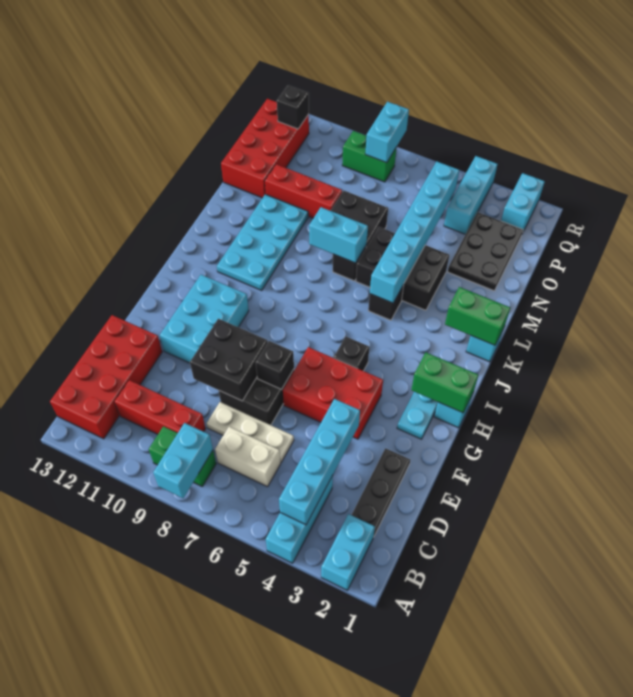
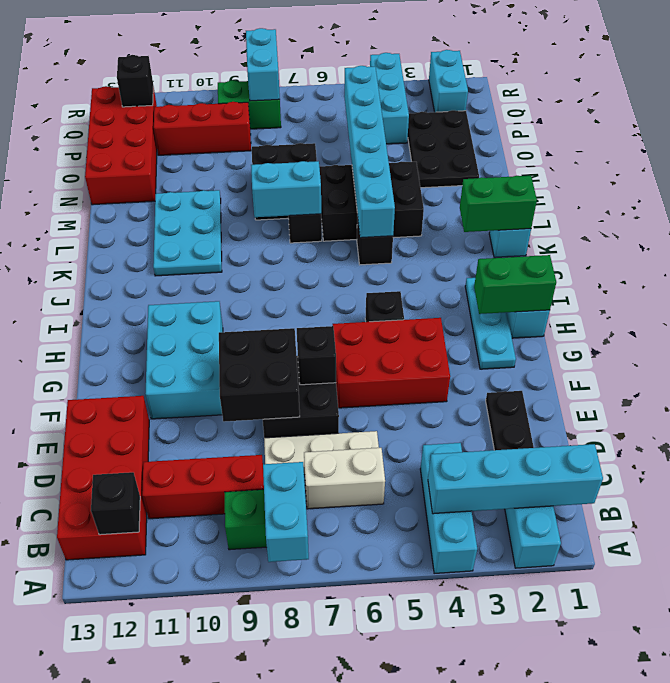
cyan 1x4 brick [279,399,360,525] -> cyan 1x4 brick turned to [428,444,603,514]
none -> black 1x1 brick [91,472,140,535]
cyan 2x4 plate [217,194,308,290] -> cyan 2x3 plate [153,190,222,276]
red 1x3 brick [265,164,342,218] -> red 1x3 brick moved to [154,102,251,155]

